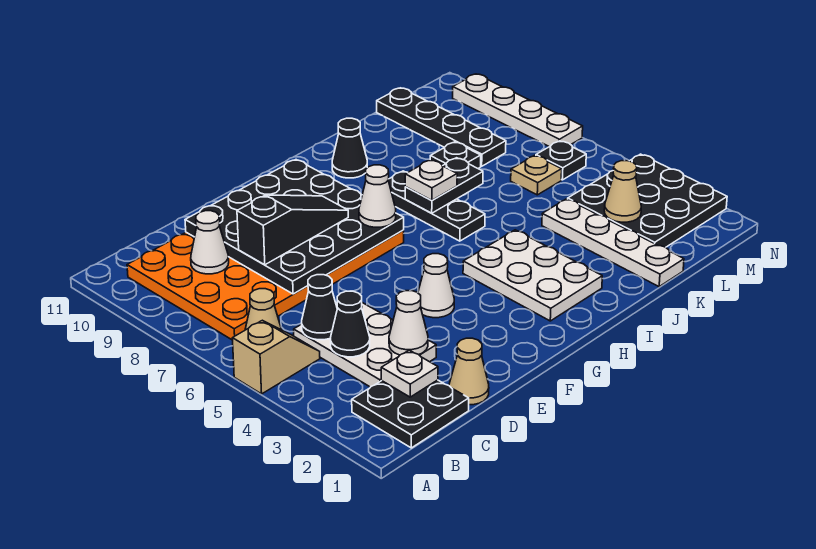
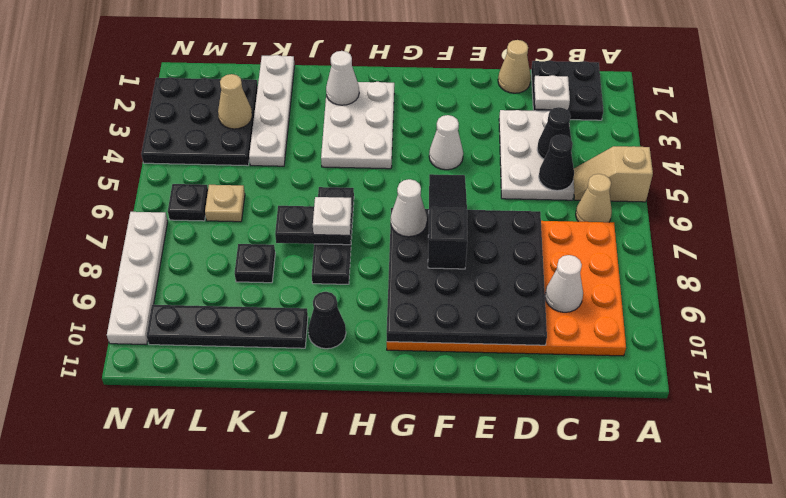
white 1x1 cone [389,291,428,355] -> white 1x1 cone moved to [326,51,359,105]
black 1x3 slope [237,195,348,265] -> black 1x3 slope turned to [428,174,467,269]
black 1x4 plate [377,88,506,166] -> black 1x4 plate turned to [147,305,308,348]

